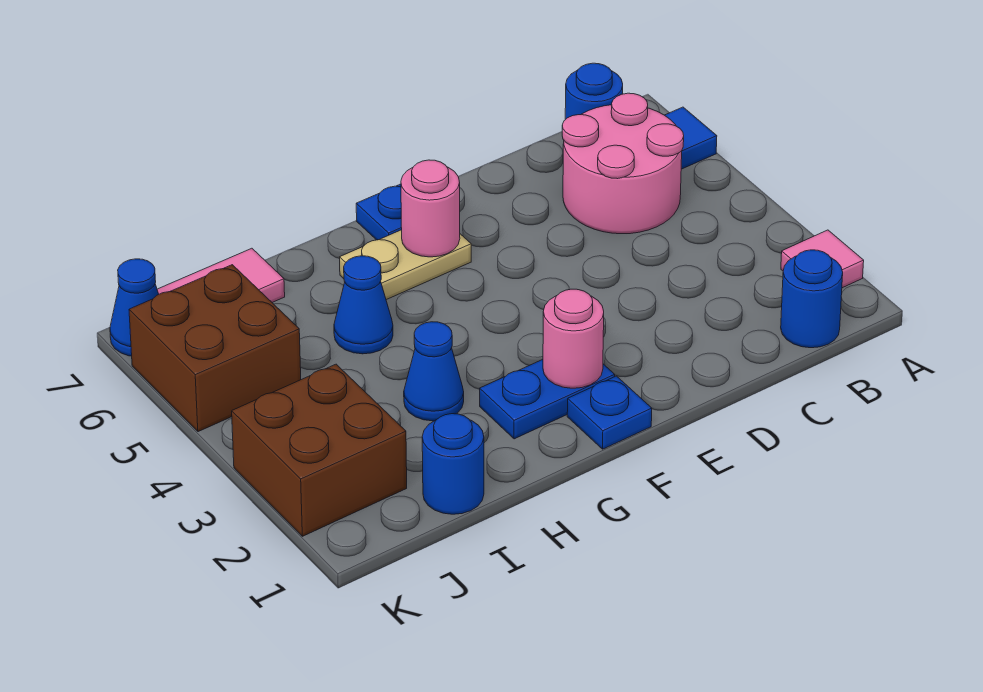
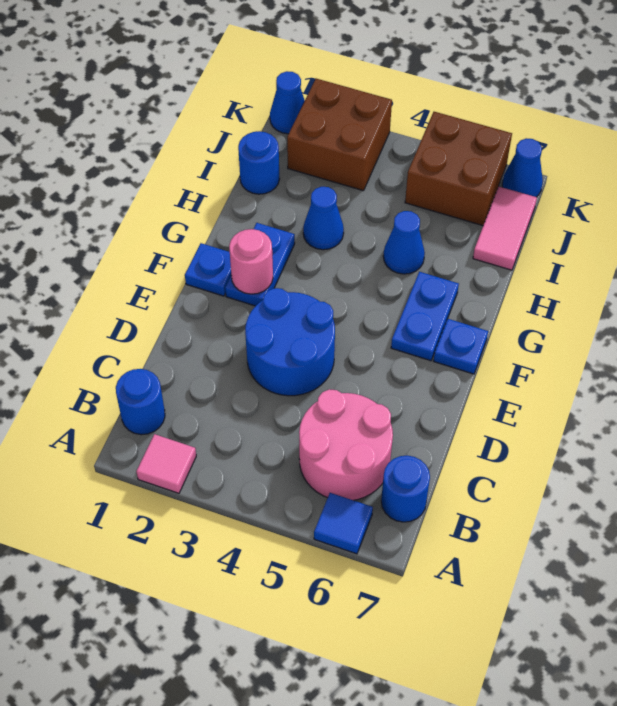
none -> blue 2x2 round brick [245,288,335,396]
tan 1x2 plate [340,230,471,300] -> blue 1x2 plate [391,272,459,361]
pink 1x1 round brick [401,160,460,257] -> none
none -> blue 1x1 cone [270,71,305,134]

